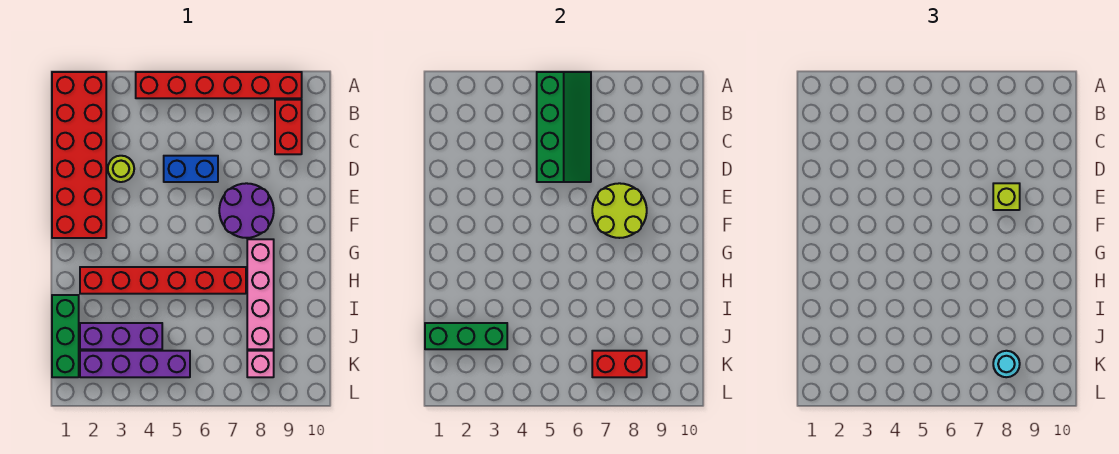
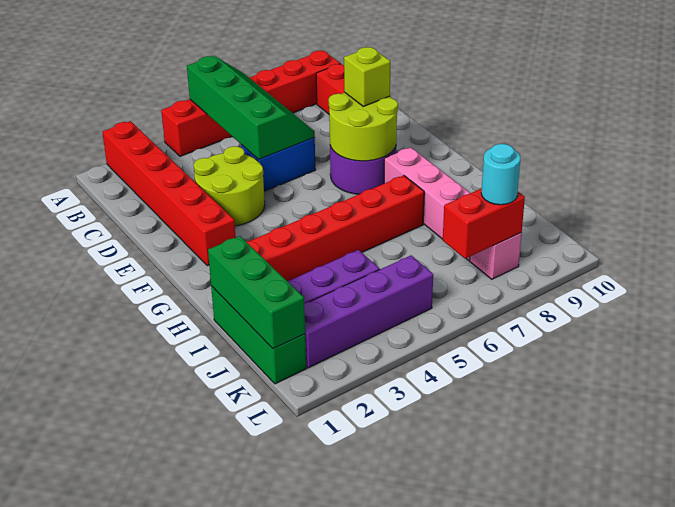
red 2x6 brick [52,72,106,238] -> red 1x6 brick [102,121,236,266]
lime 1x1 round brick [108,156,134,182] -> lime 2x2 round brick [194,146,265,226]
green 1x3 brick [425,323,507,349] -> green 1x3 brick turned to [208,236,305,349]

